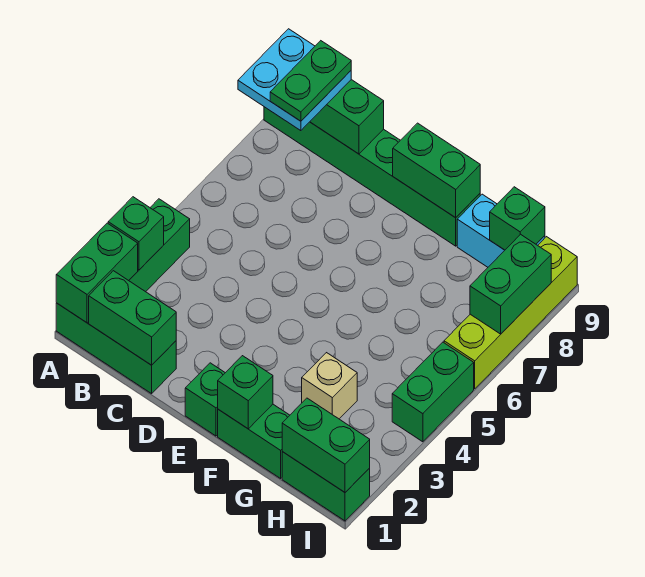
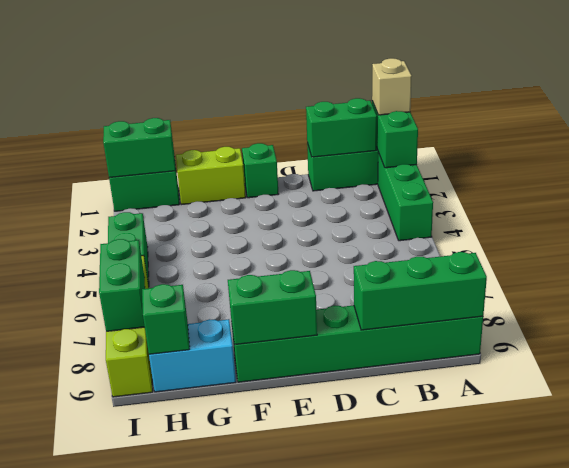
green 1x1 brick [108,197,164,270] -> none
cyan 2x2 plate [238,29,351,131] -> none
green 1x2 plate [270,41,351,121] -> none
green 1x2 brick [218,404,290,478] -> lime 1x2 brick [176,147,246,204]
green 1x1 brick [218,356,273,429] -> none
tan 1x1 brick [302,353,357,419] -> tan 1x1 brick moved to [372,58,412,115]

